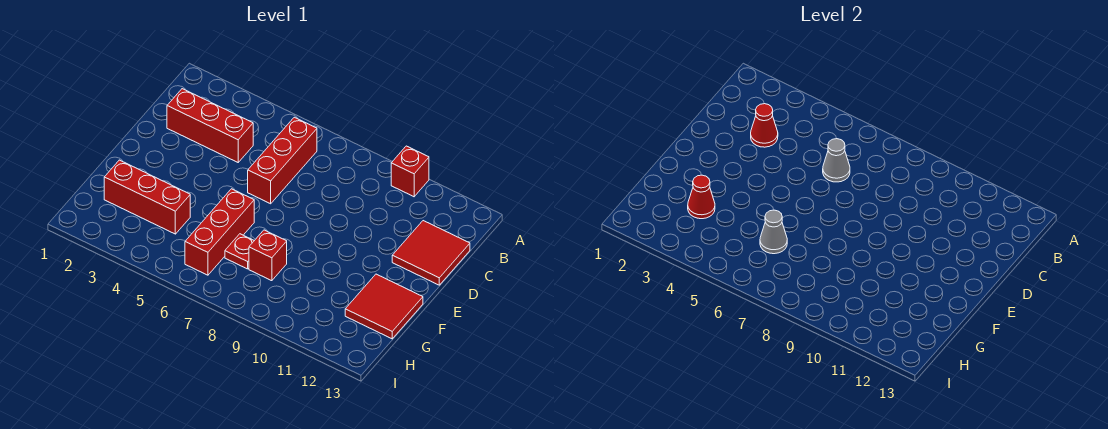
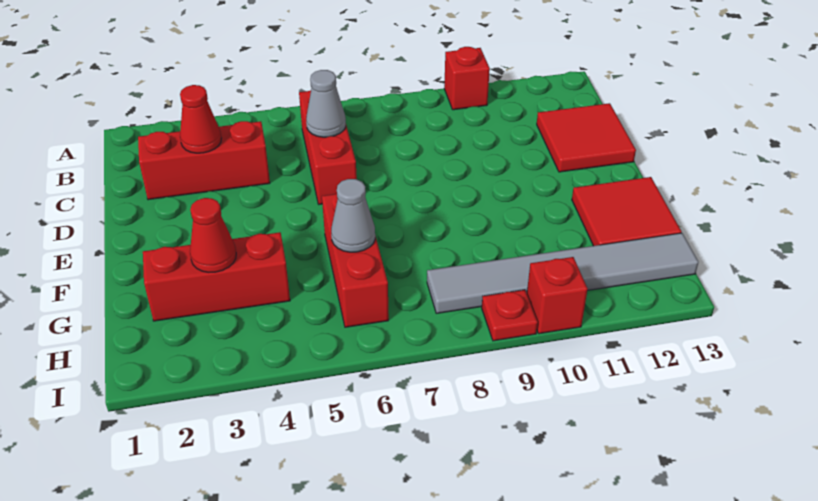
red 1x1 plate [225,234,254,269] -> red 1x1 plate moved to [482,290,538,341]
red 1x1 brick [249,230,287,281] -> red 1x1 brick moved to [527,257,588,334]
none -> grey 1x6 tile [427,233,698,313]

